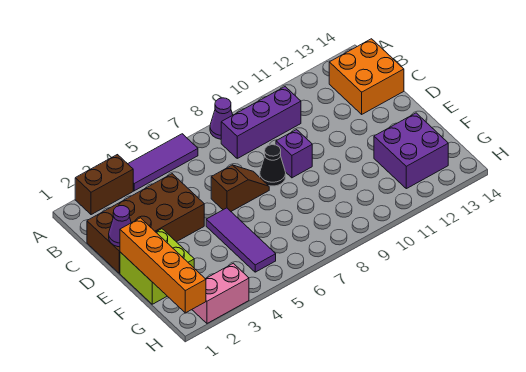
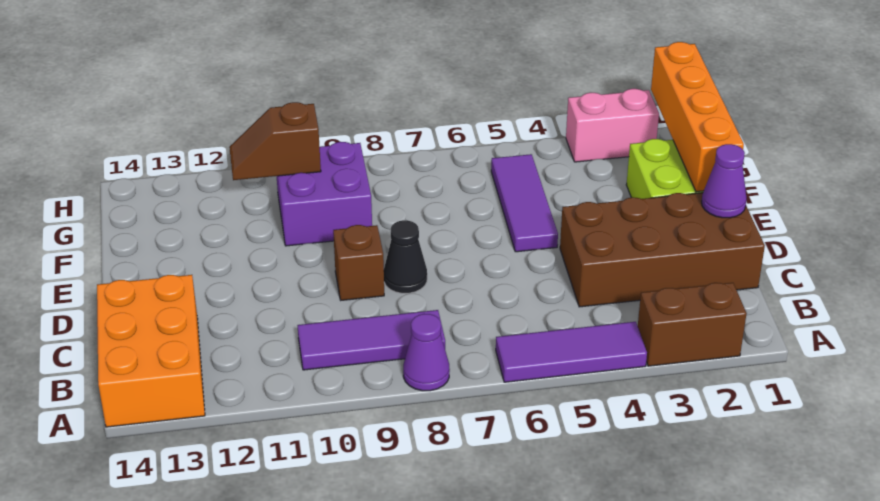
purple 1x3 brick [221,87,301,158] -> purple 1x3 tile [297,310,445,370]
orange 2x2 brick [329,39,404,114] -> orange 2x3 brick [97,275,205,427]
brown 1x2 slope [211,165,269,211] -> brown 1x2 slope moved to [229,102,321,180]
purple 1x1 brick [276,130,312,178] -> brown 1x1 brick [333,225,384,300]
purple 2x2 brick [374,113,448,189] -> purple 2x2 brick moved to [277,142,372,246]

